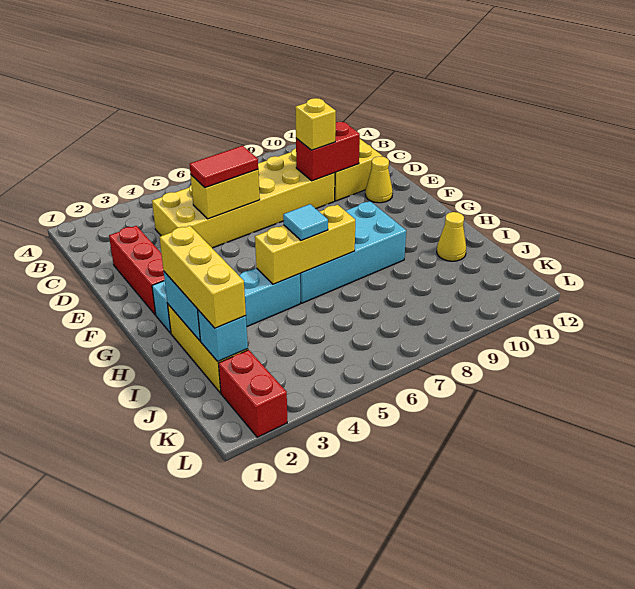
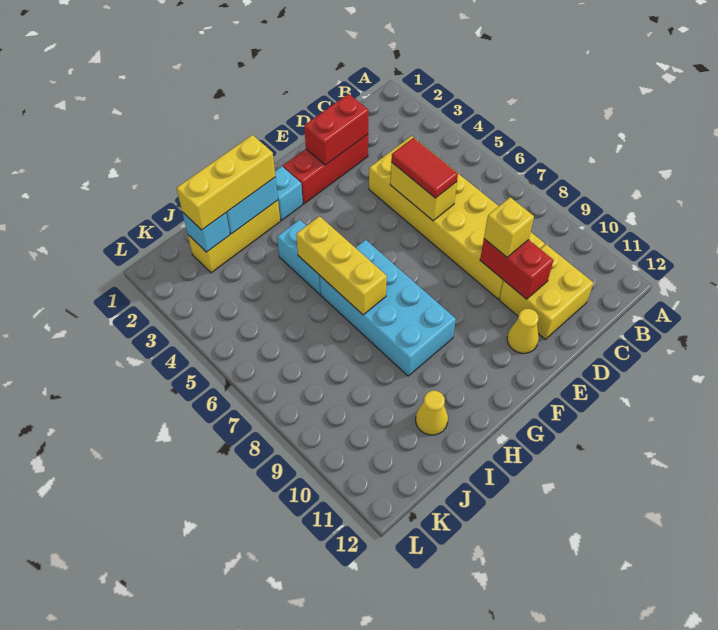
cyan 1x1 tile [283,204,328,241] -> none
red 1x2 brick [218,350,287,437] -> red 1x2 brick moved to [304,94,369,165]

